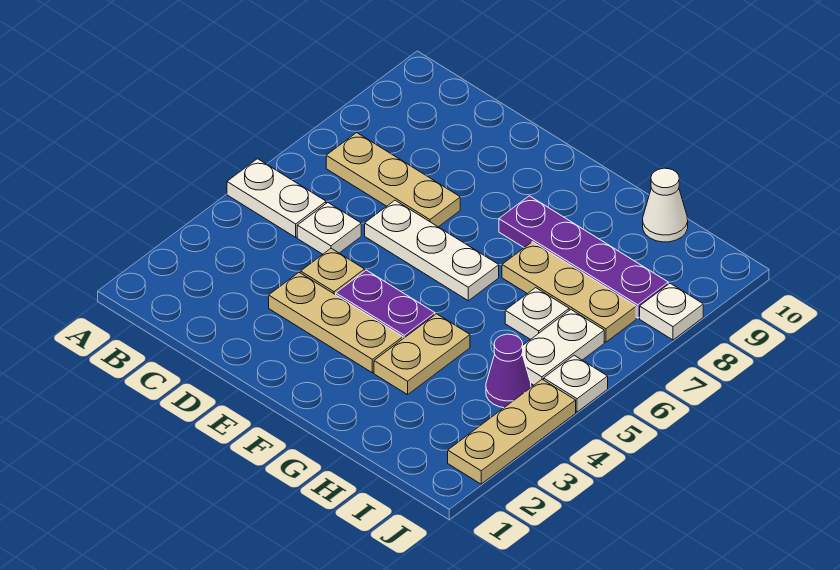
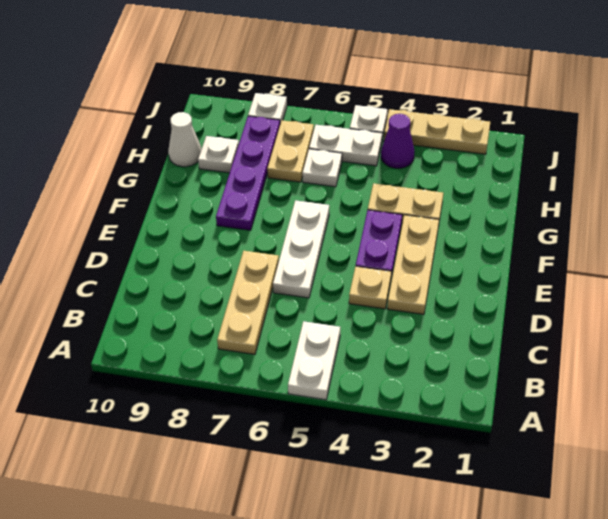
white 1x1 plate [297,203,361,254] -> white 1x1 plate moved to [198,136,239,173]
tan 1x3 plate [502,242,636,342] -> tan 1x2 plate [267,120,314,182]

